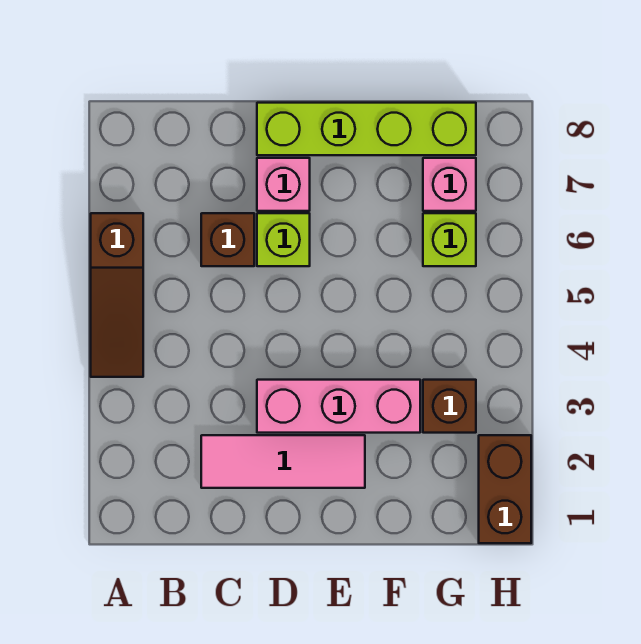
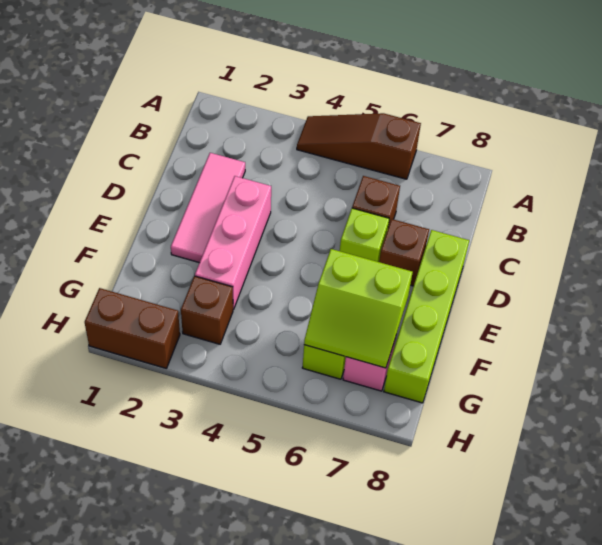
pink 1x1 brick [257,158,310,211] -> brown 1x1 brick [379,219,429,286]
none -> lime 2x2 slope [304,249,413,368]

